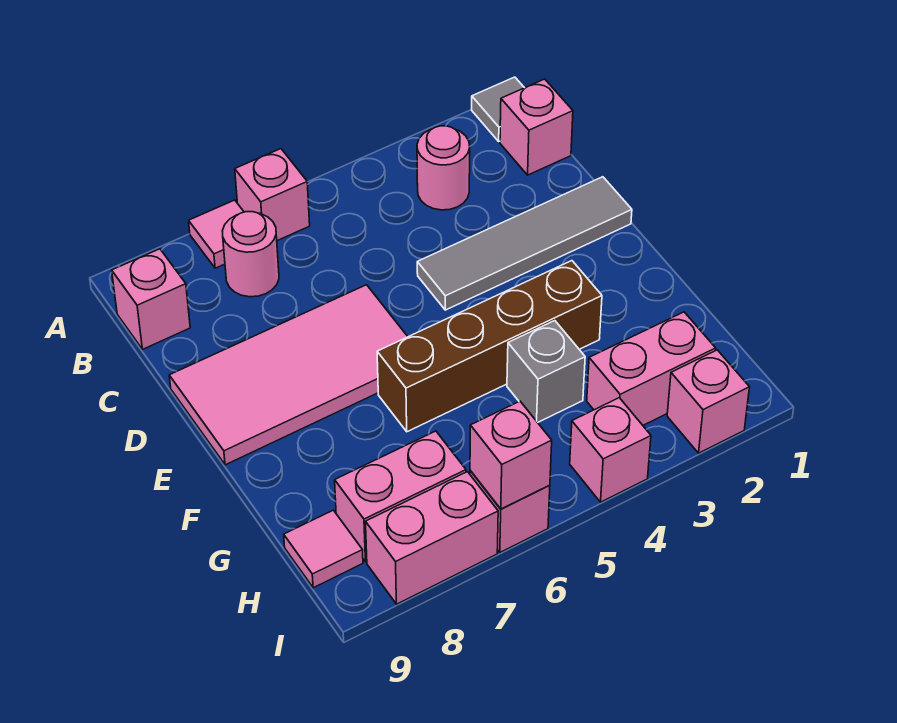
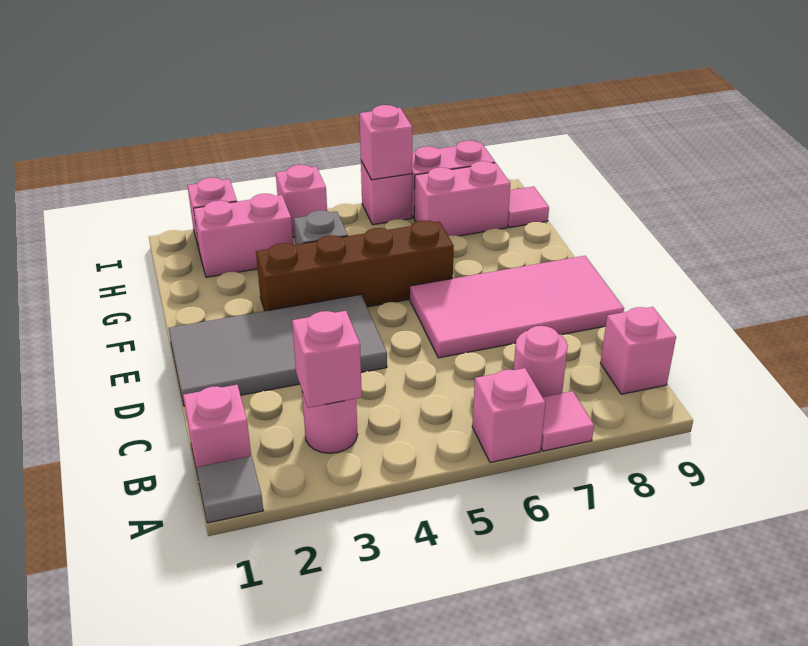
none -> pink 1x1 brick [292,311,362,408]
grey 1x4 tile [417,177,632,310] -> grey 2x4 tile [169,295,387,406]

